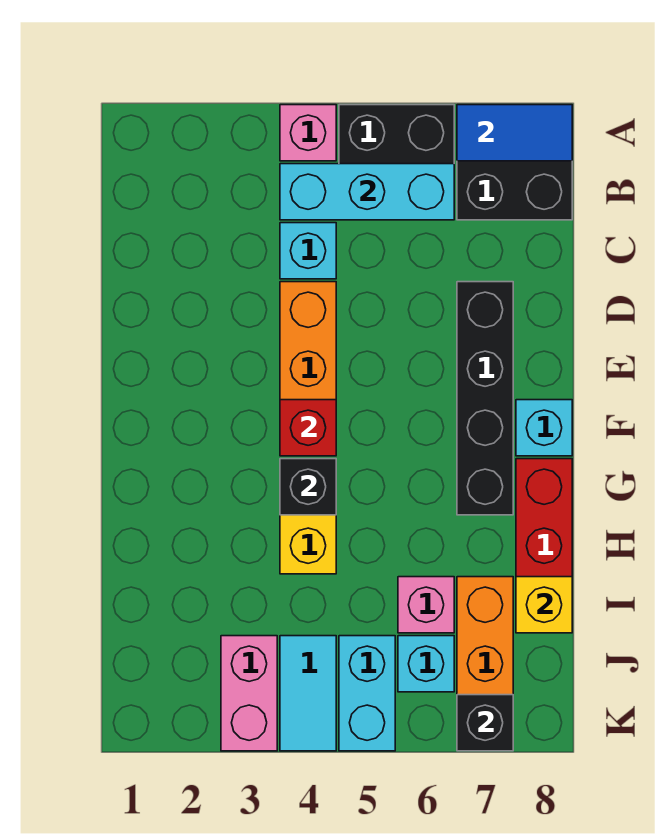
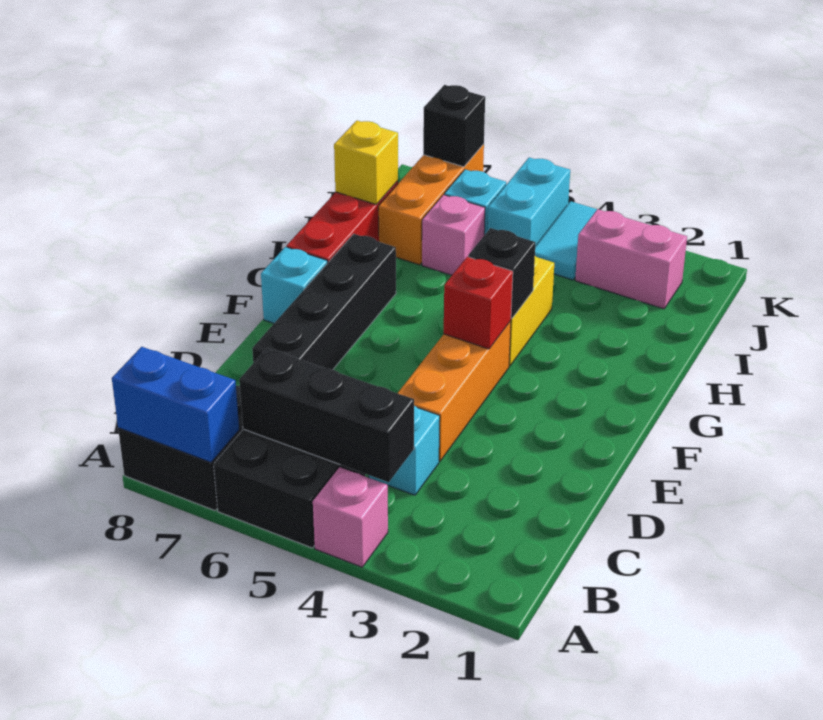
blue 1x2 tile [457,105,572,161] -> blue 1x2 brick [112,347,239,462]
cyan 1x3 brick [280,164,454,220] -> black 1x3 brick [239,348,414,482]
pink 1x2 brick [221,636,277,751] -> pink 1x2 brick turned to [575,209,687,309]

